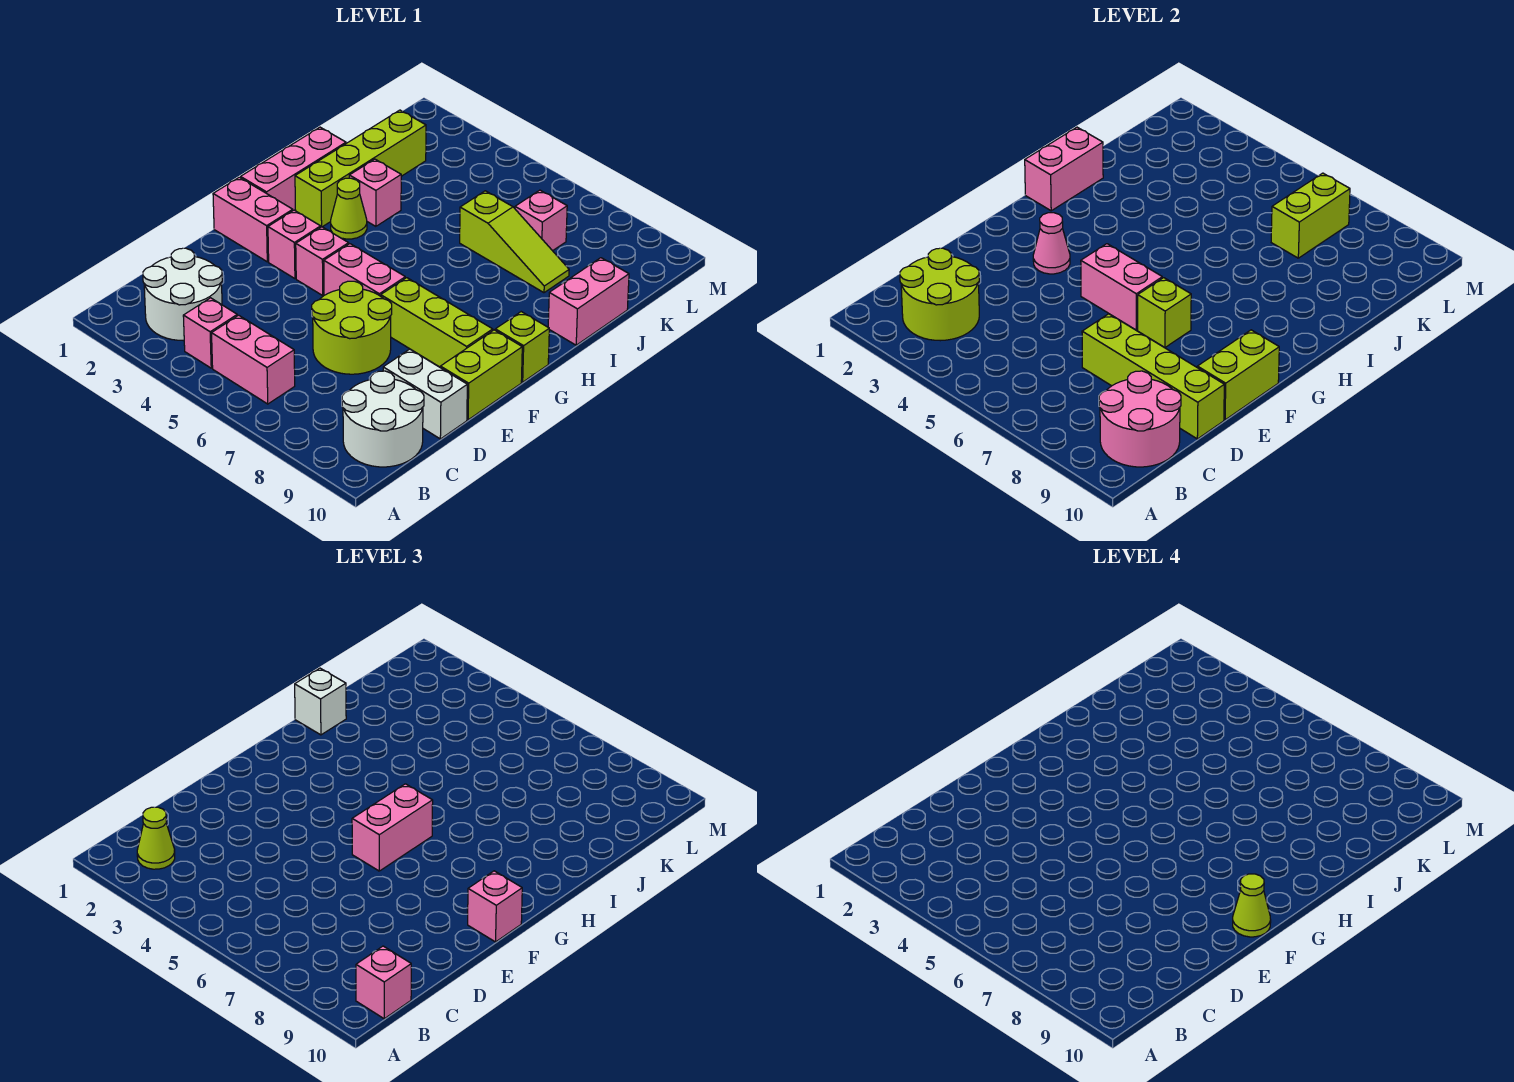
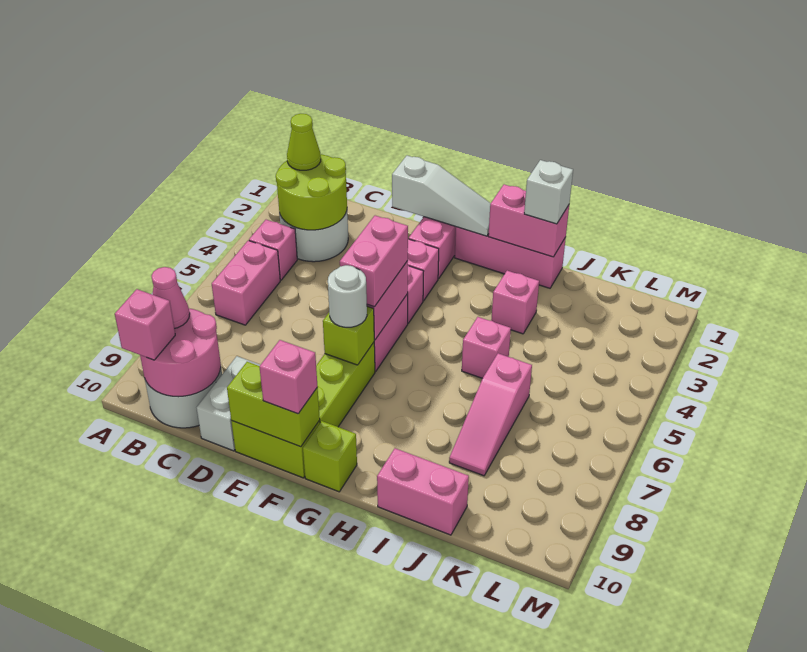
lime 2x2 round brick [312,281,392,374] -> none
lime 1x4 brick [1082,314,1224,439] -> none
none -> white 1x3 slope [392,156,491,236]
pink 1x1 cone [1033,213,1070,274] -> pink 1x1 cone moved to [152,267,190,329]
pink 1x2 brick [352,784,433,871] -> pink 1x2 brick turned to [340,216,408,307]
none -> white 1x1 round brick [328,265,367,327]
lime 1x1 cone [1233,874,1271,937] -> none
lime 1x4 brick [295,110,426,227] -> none
lime 1x1 cone [331,178,367,239] -> none
lime 1x3 slope [460,191,569,293] -> pink 1x3 slope [449,353,532,476]
pink 1x1 brick [515,190,567,251] -> pink 1x1 brick moved to [462,317,511,378]
lime 1x2 brick [1271,173,1350,258] -> none

